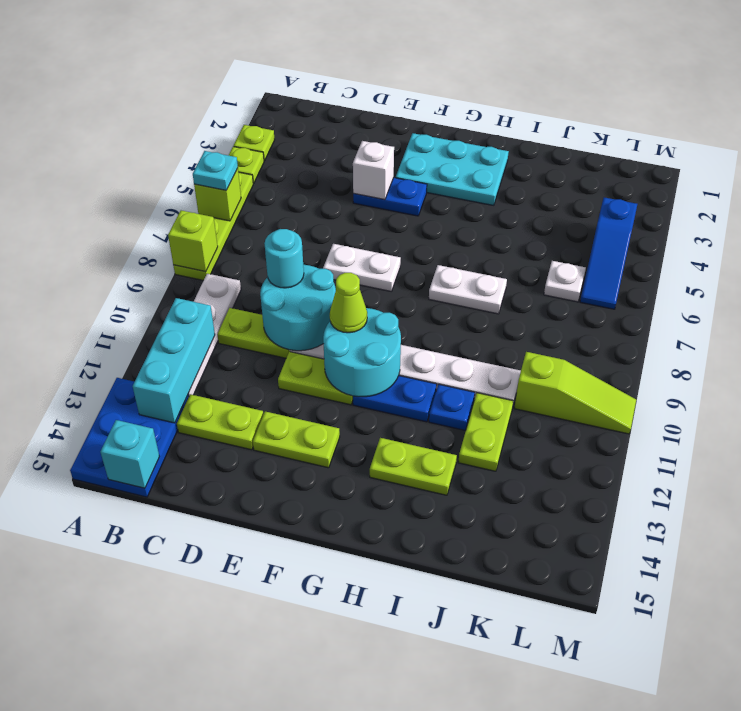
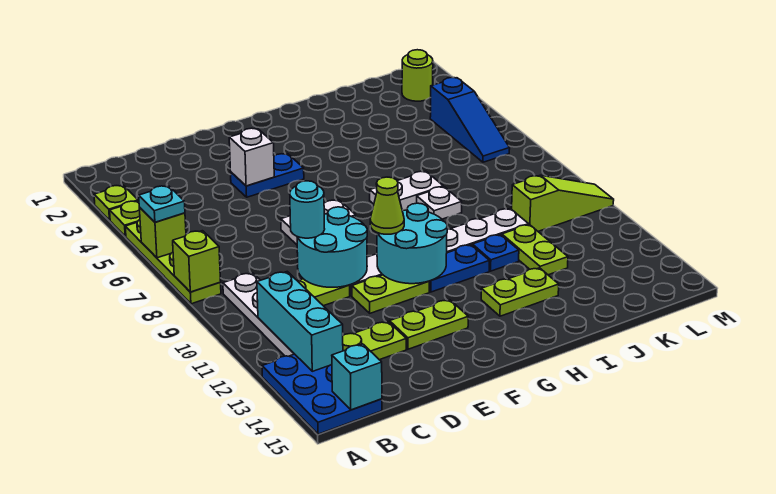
cyan 2x3 plate [396,133,509,205] -> none
white 1x1 plate [544,261,586,302] -> white 1x1 plate moved to [417,187,462,219]
none -> lime 1x1 round brick [402,50,433,101]

